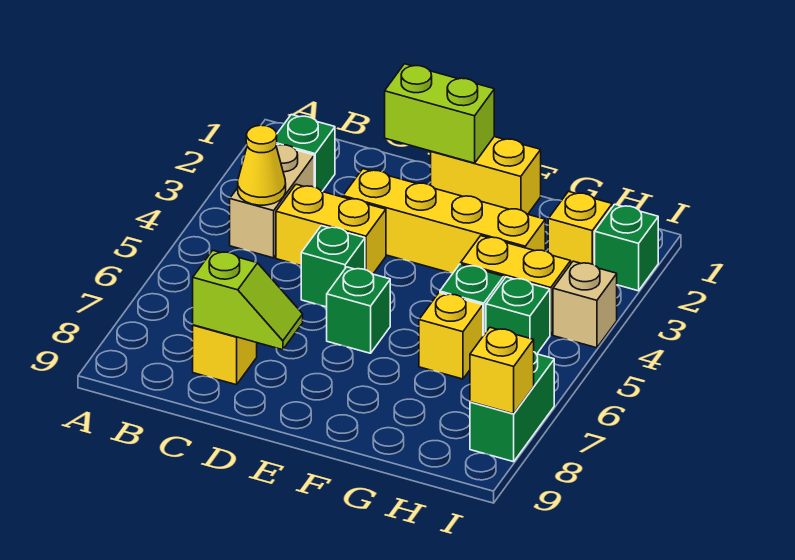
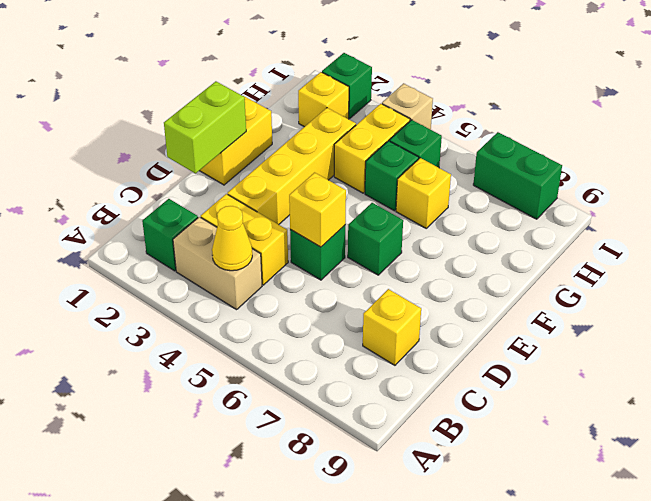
yellow 1x2 brick [276,184,386,274] -> yellow 1x2 brick turned to [201,194,288,285]
lime 1x2 slope [193,250,303,350] -> none
yellow 1x1 brick [470,327,534,414] -> yellow 1x1 brick moved to [289,173,346,247]

